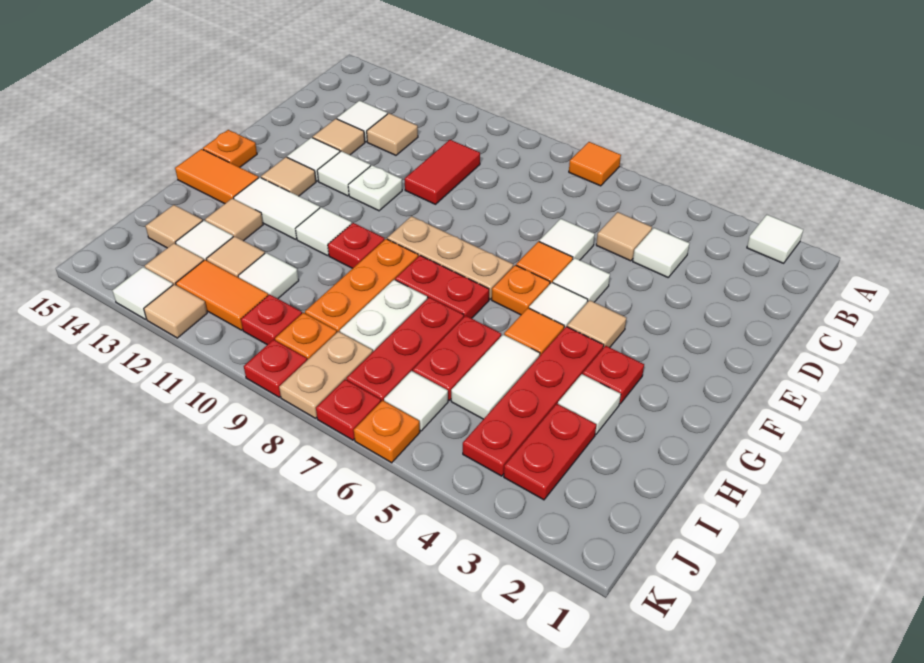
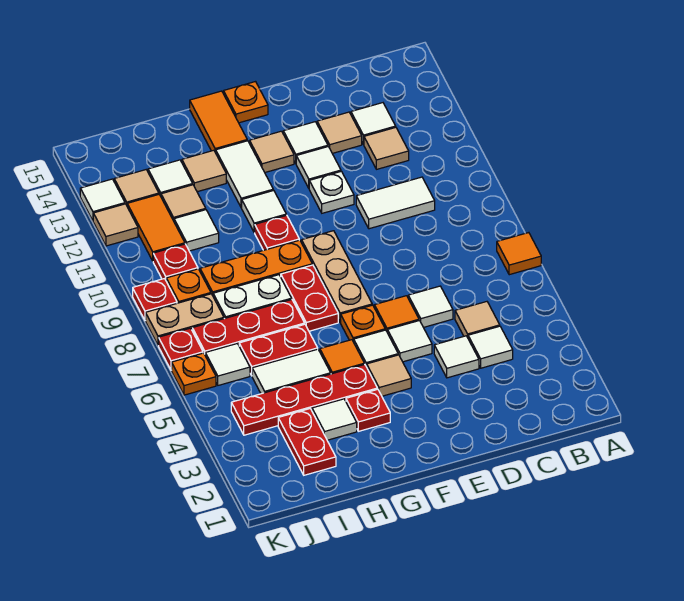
white 1x1 tile [747,215,803,263] -> white 1x1 tile moved to [434,336,479,378]
red 1x2 tile [405,140,480,204] -> white 1x2 tile [356,177,435,229]
red 1x2 plate [504,404,596,500] -> red 1x2 plate turned to [278,409,336,475]
tan 1x1 tile [146,205,202,248] -> none

